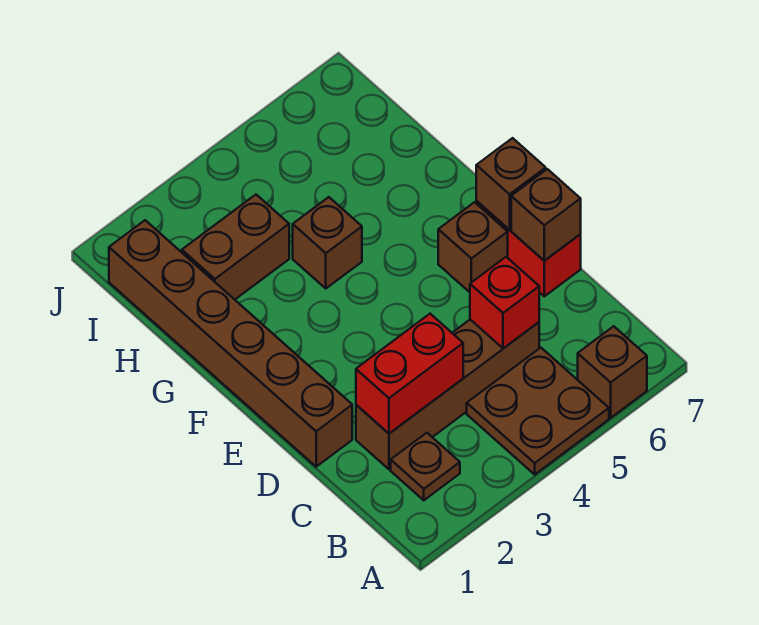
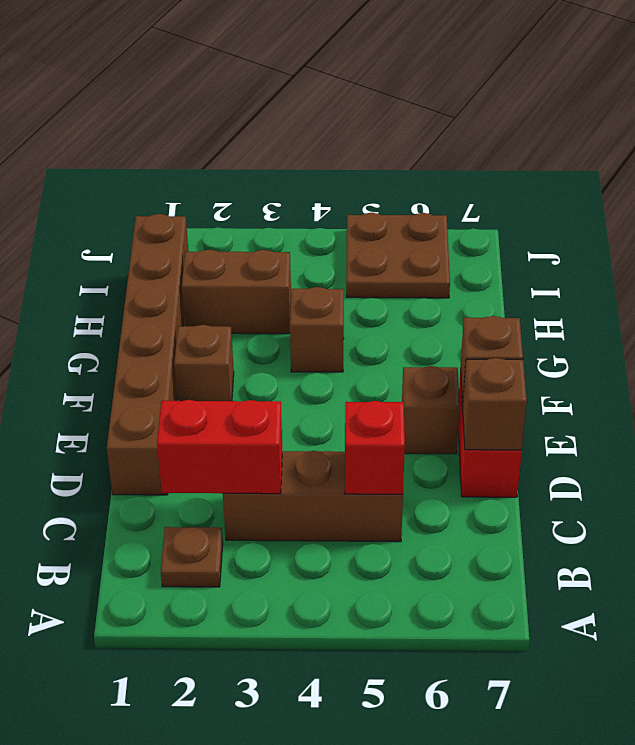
brown 2x2 plate [467,348,609,474] -> brown 2x2 plate moved to [346,213,450,298]
brown 1x1 brick [578,326,647,418] -> brown 1x1 brick moved to [174,325,234,401]
brown 1x4 brick [356,320,539,469] -> brown 1x3 brick [223,451,403,542]

